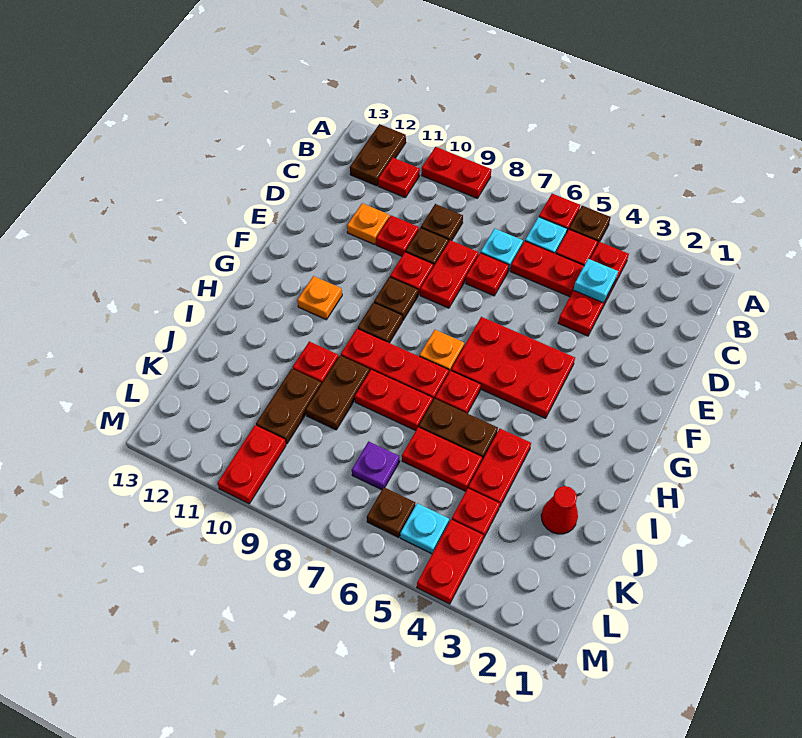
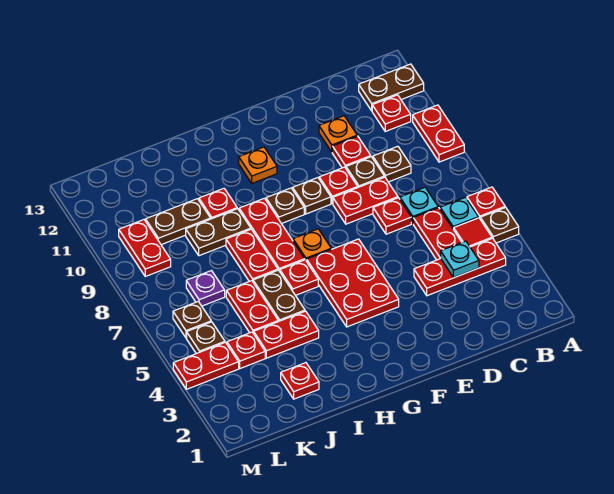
red 1x1 cone [541,486,578,534] -> red 1x1 plate [281,363,319,399]
cyan 1x1 plate [400,503,449,554] -> brown 1x1 plate [187,322,225,354]
red 1x2 plate [217,425,286,504] -> red 1x2 plate turned to [119,220,171,276]

